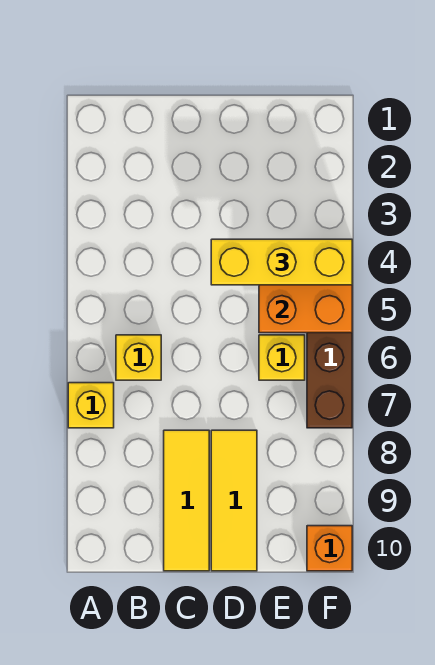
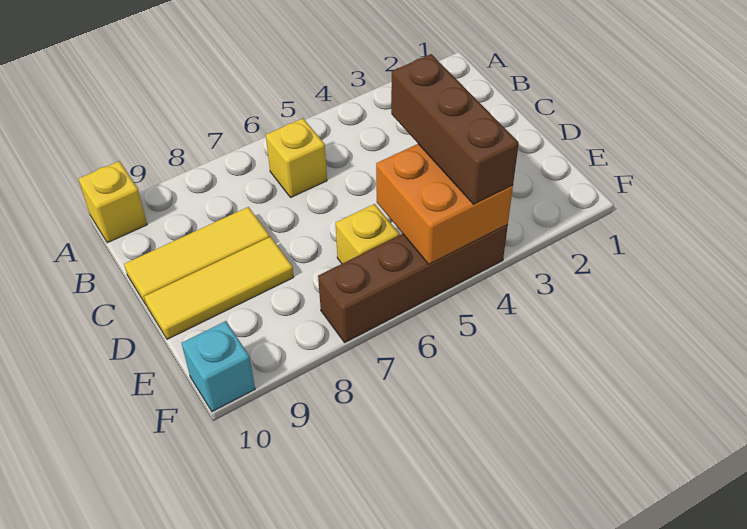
yellow 1x1 brick [68,383,114,428] -> yellow 1x1 brick moved to [79,161,147,243]
yellow 1x3 brick [211,239,352,285] -> brown 1x3 brick [391,54,519,204]
orange 1x1 brick [307,526,352,571] -> cyan 1x1 brick [182,321,255,412]

